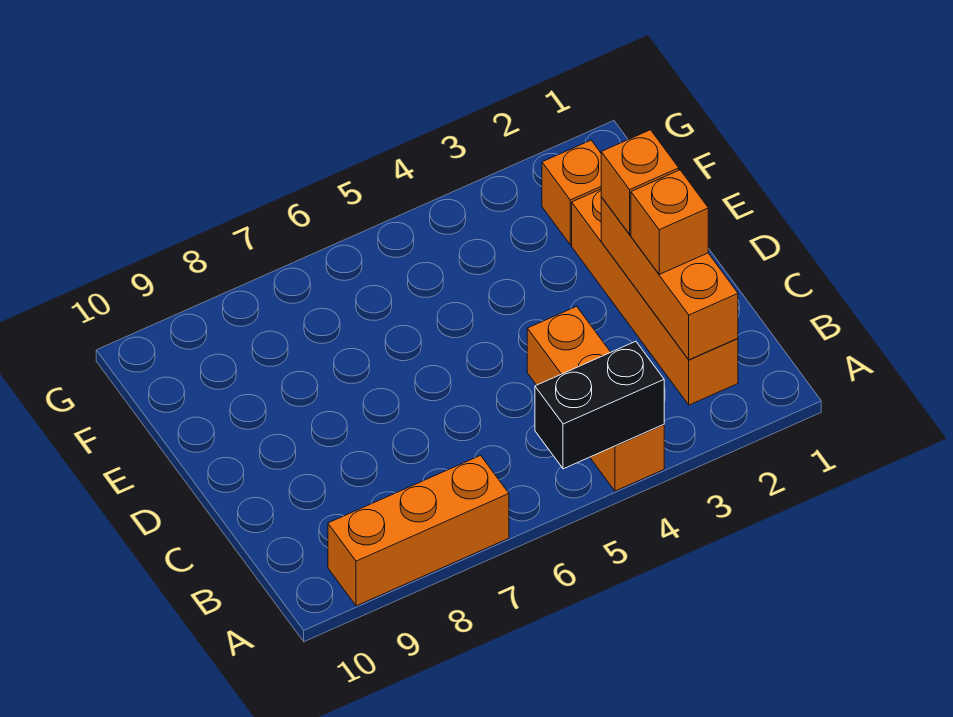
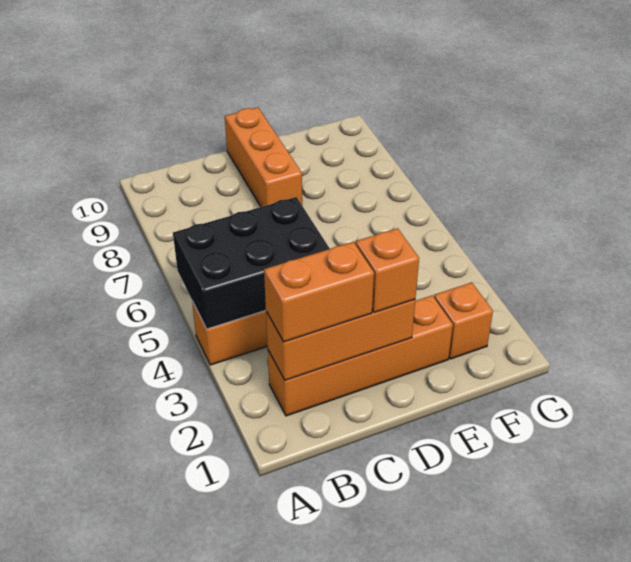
black 1x2 brick [535,341,664,469] -> black 2x3 brick [173,197,330,329]
orange 1x3 brick [328,456,509,606] -> orange 1x3 brick moved to [225,107,302,207]
orange 1x1 brick [631,170,708,274] -> orange 1x2 brick [264,242,374,342]

